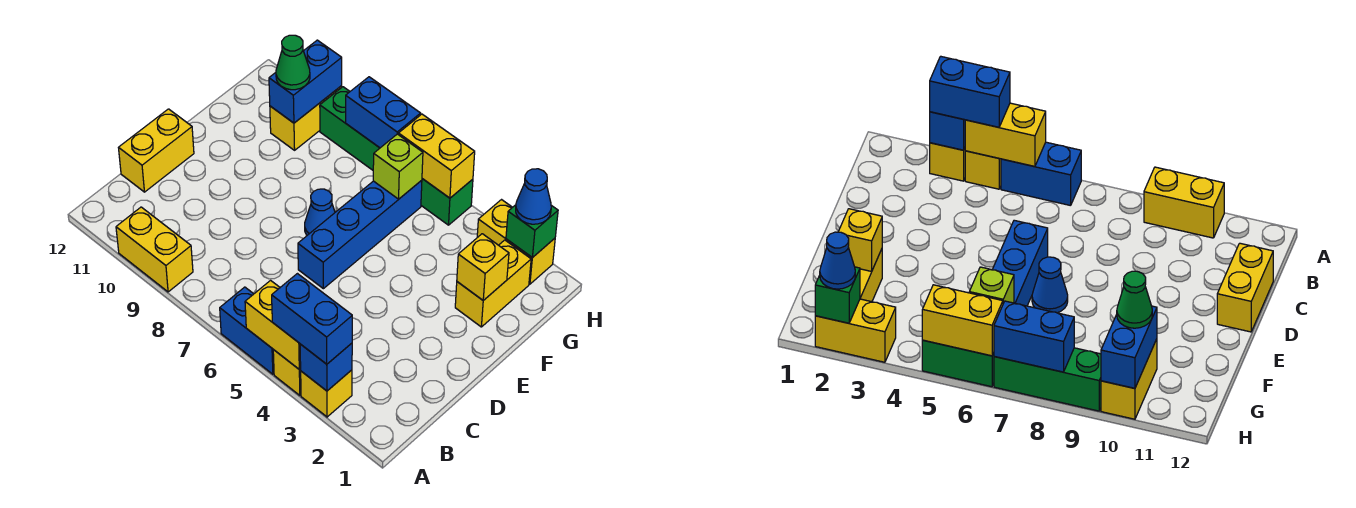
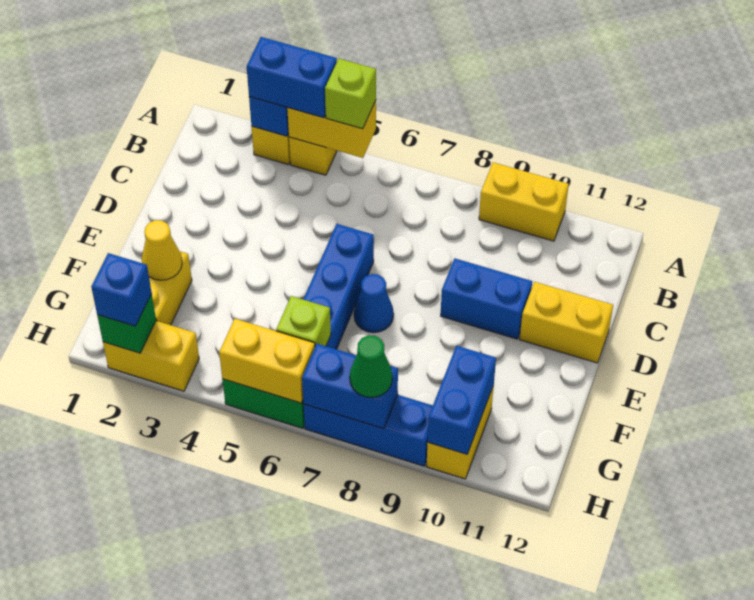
blue 1x2 brick [220,287,274,374] -> blue 1x2 brick moved to [441,258,532,339]
none -> lime 1x1 brick [325,59,376,129]
yellow 1x2 brick [119,109,194,192] -> yellow 1x2 brick turned to [520,282,613,363]
yellow 1x1 brick [457,234,509,300] -> yellow 1x1 cone [142,220,182,280]
green 1x1 cone [276,35,310,90] -> green 1x1 cone moved to [350,335,392,397]
blue 1x1 cone [516,169,551,224] -> blue 1x1 brick [91,253,152,326]
green 1x3 brick [320,87,380,170] -> blue 1x3 brick [304,395,433,466]

